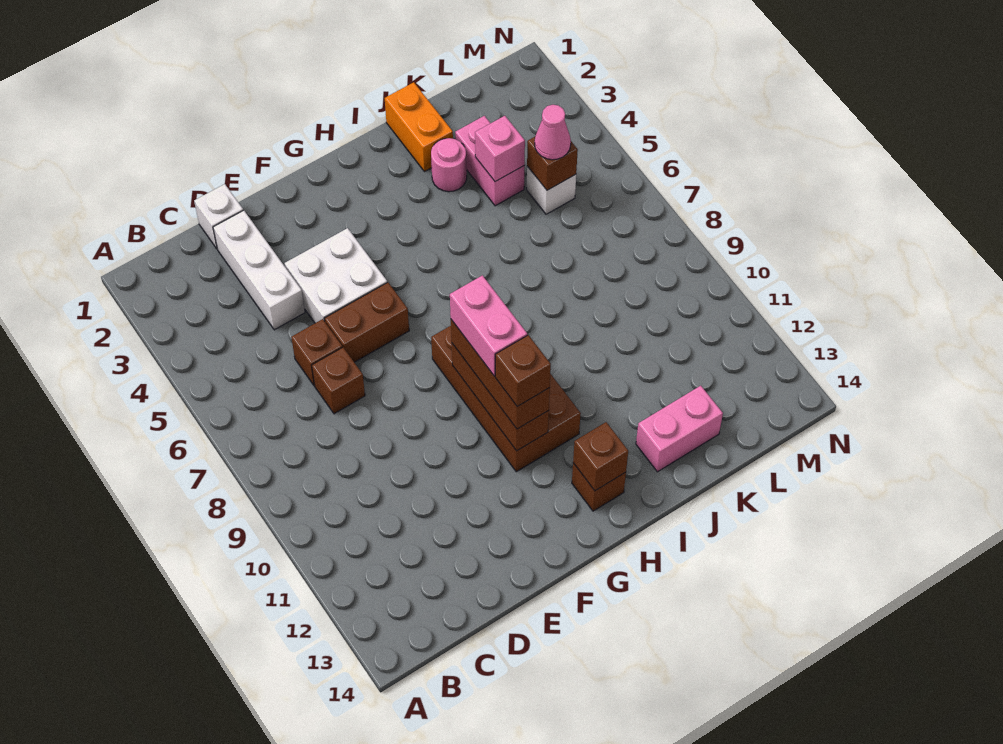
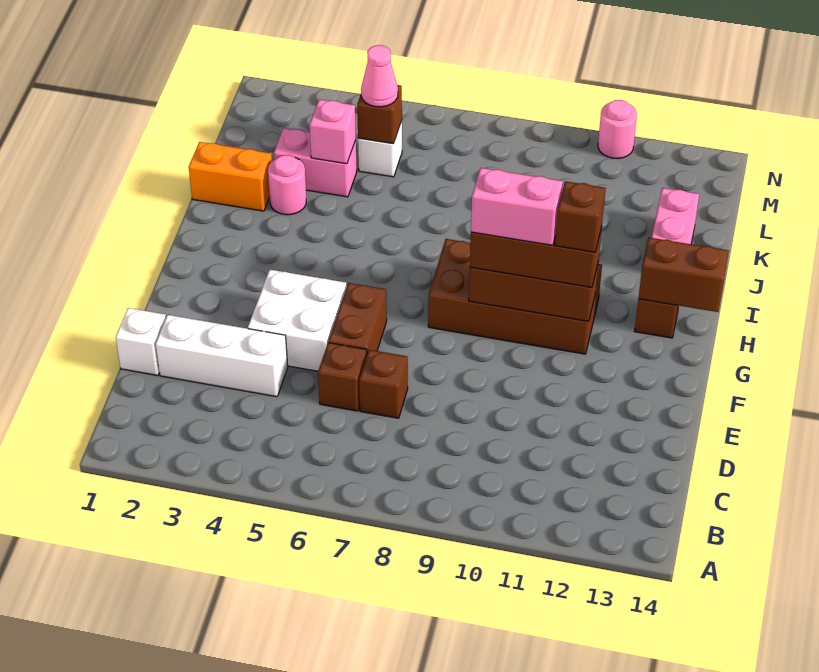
brown 1x1 brick [573,422,628,491] -> brown 1x2 brick [638,238,729,312]
none -> pink 1x1 round brick [598,100,637,159]

